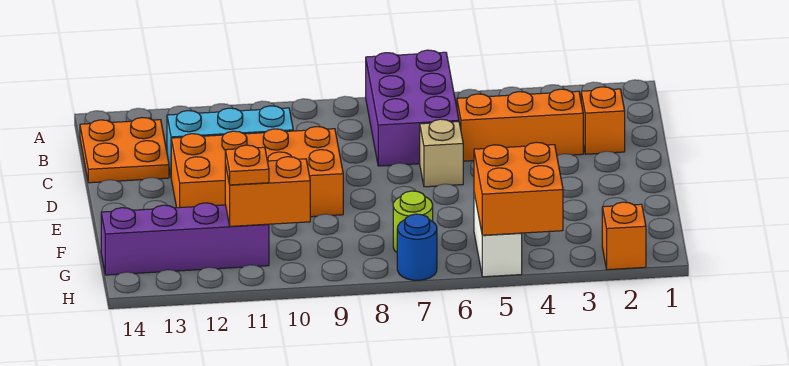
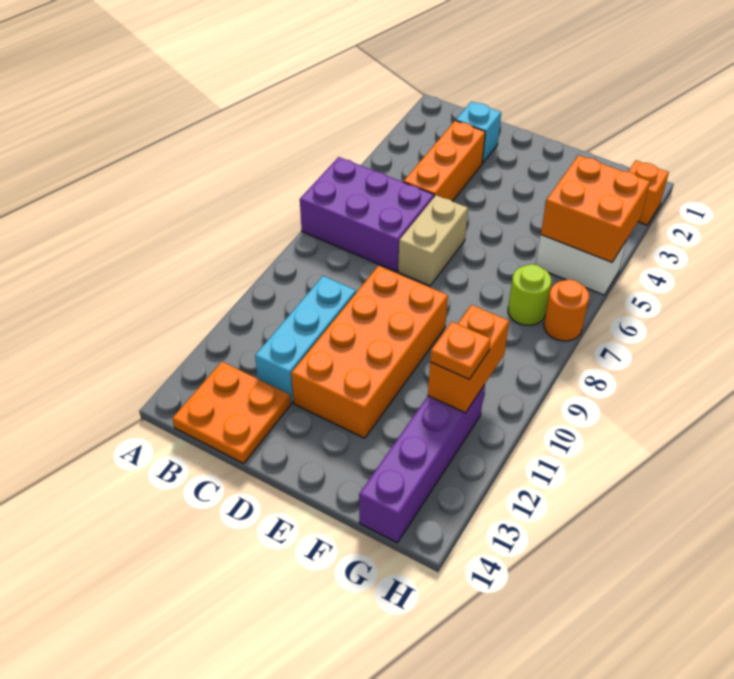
orange 1x1 brick [581,87,625,154] -> cyan 1x1 brick [456,102,501,163]
tan 1x1 brick [420,119,463,187] -> tan 1x2 brick [398,195,468,286]
blue 1x1 round brick [397,214,437,280] -> orange 1x1 round brick [544,279,589,341]

